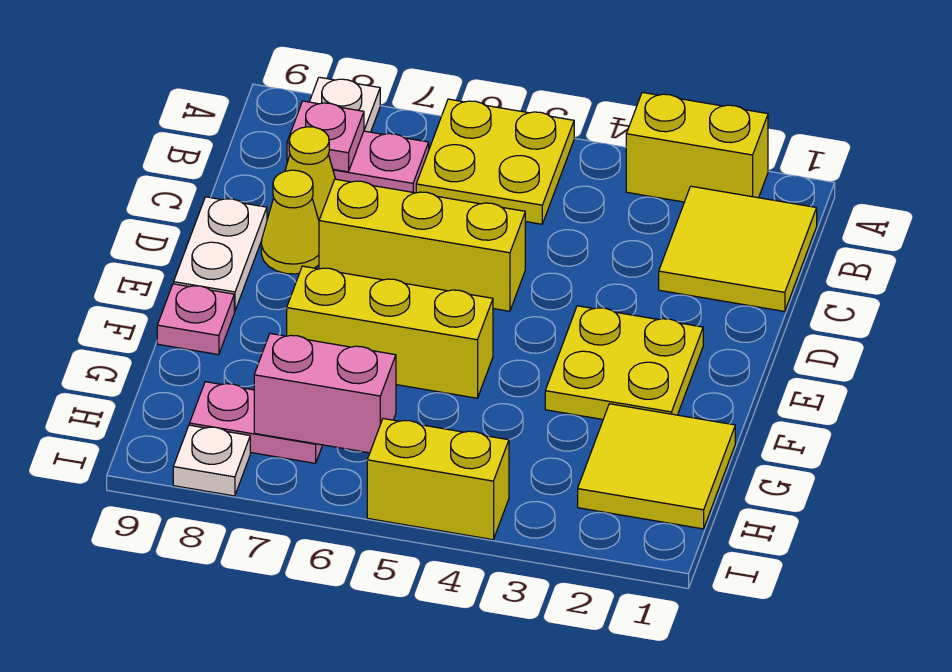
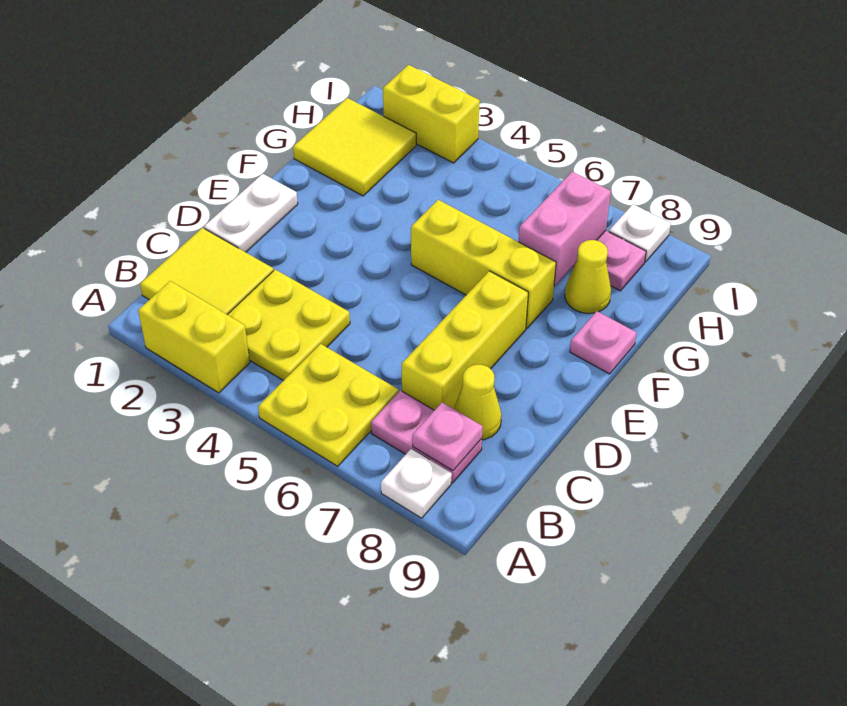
yellow 1x3 brick [319,179,525,311] -> yellow 1x3 brick turned to [402,271,528,410]
yellow 1x1 cone [261,170,319,274] -> yellow 1x1 cone moved to [565,240,611,314]
white 1x2 plate [174,197,267,311] -> white 1x2 plate moved to [204,174,298,252]
yellow 2x2 plate [545,306,703,419] -> yellow 2x2 plate moved to [227,269,350,381]
pink 1x2 brick [254,334,396,453] -> pink 1x2 brick turned to [519,171,611,286]
yellow 1x2 brick [367,419,509,540] -> yellow 1x2 brick moved to [383,65,480,163]

